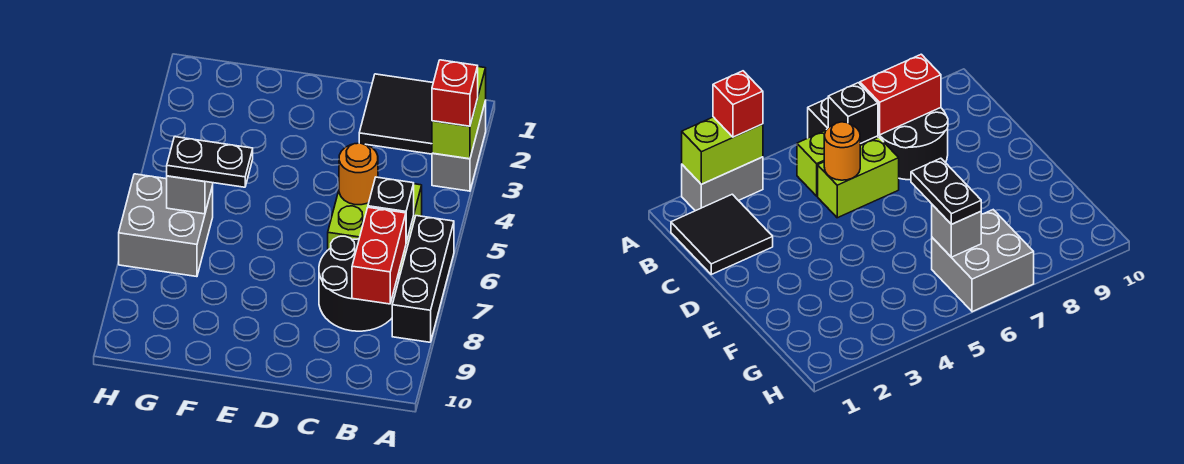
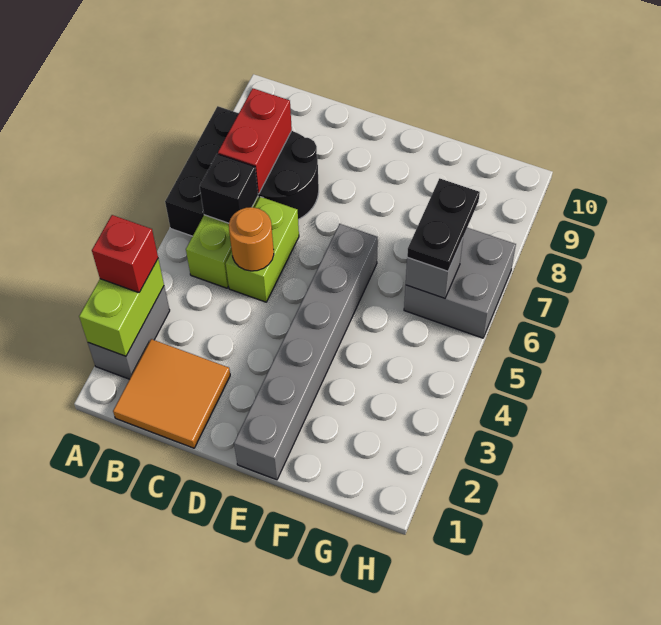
black 2x2 tile [359,74,433,154] -> orange 2x2 tile [113,339,230,448]
none -> grey 1x6 brick [234,224,378,480]
black 1x2 plate [167,137,253,187] -> black 1x2 plate turned to [407,178,480,271]

